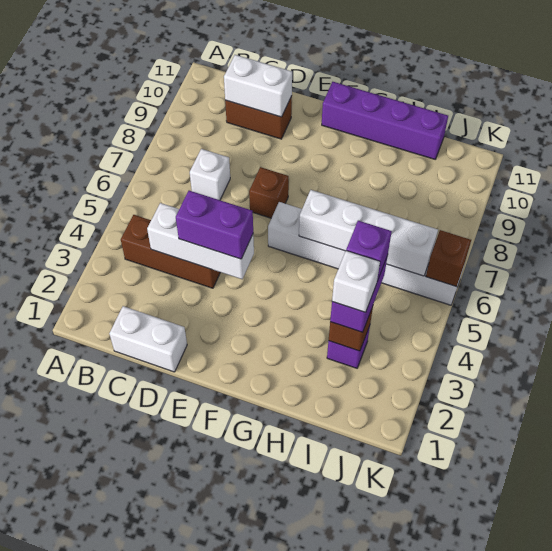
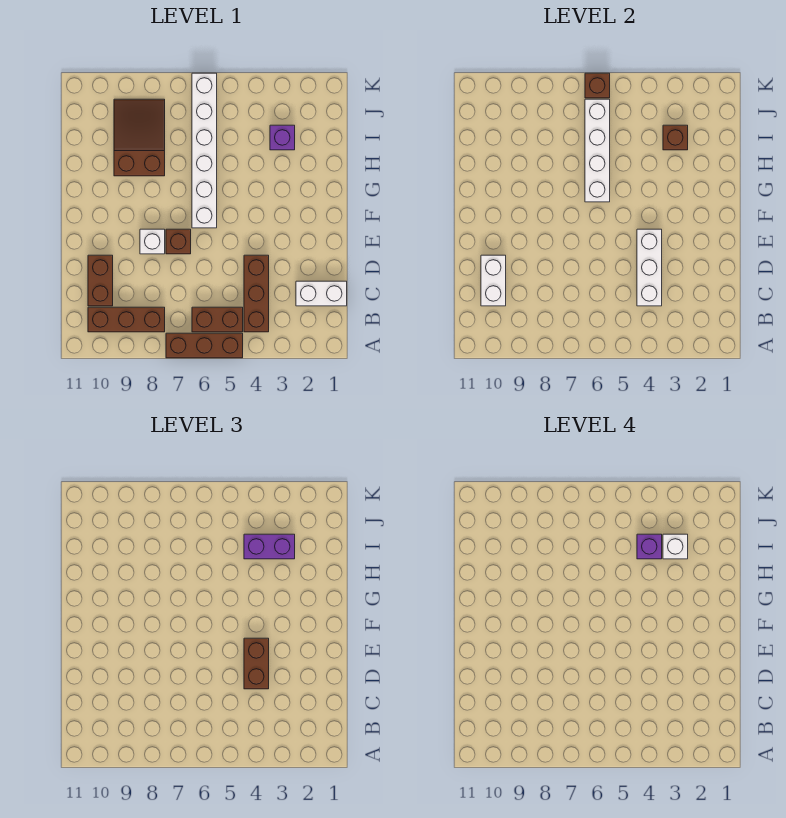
none -> brown 1x3 brick [166,333,243,358]
none -> brown 1x2 brick [192,307,243,332]
none -> brown 1x3 brick [88,307,165,332]
white 1x2 brick [109,306,187,372] -> white 1x2 brick turned to [296,281,347,306]
white 1x1 brick [190,149,230,200] -> white 1x1 brick moved to [140,229,165,254]
purple 1x2 brick [176,191,253,259] -> brown 1x2 brick [244,638,269,689]
purple 1x4 brick [322,82,448,159] -> none
none -> brown 2x3 slope [114,99,165,176]

